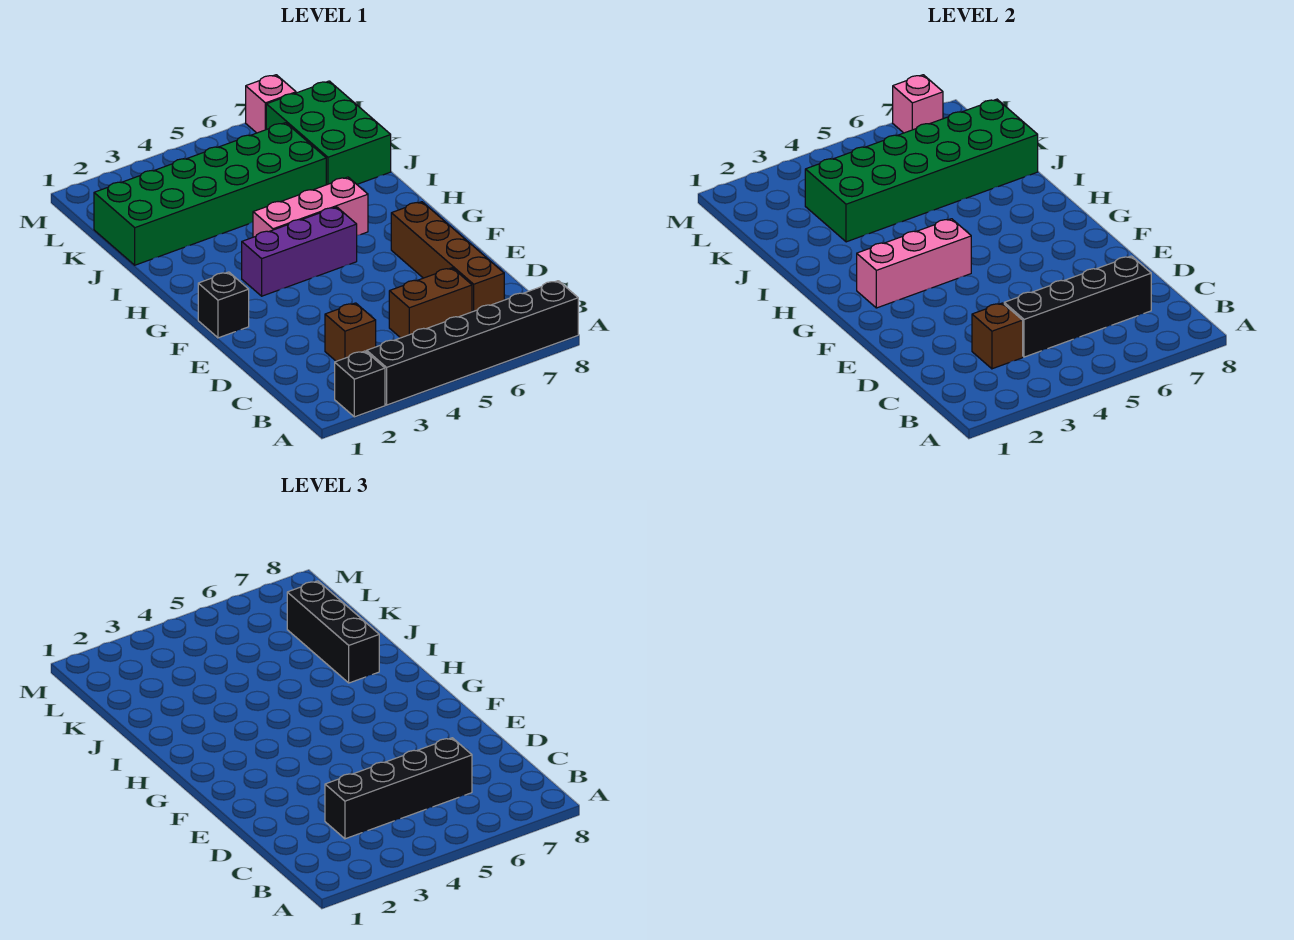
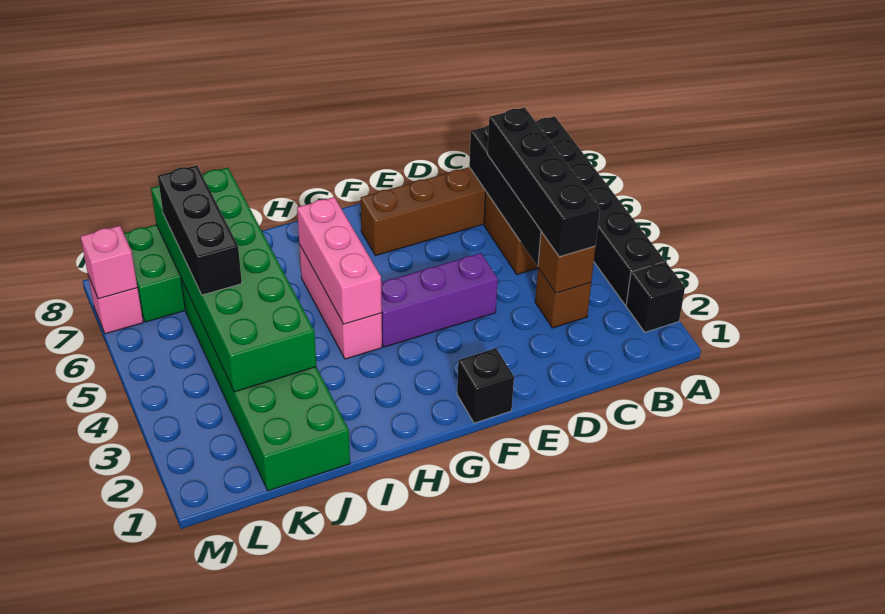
pink 1x3 brick [857,219,971,308] -> pink 1x3 brick moved to [297,197,382,324]
purple 1x3 brick [242,207,357,296] -> purple 1x3 brick turned to [381,253,498,347]
black 1x3 brick [287,581,379,683] -> black 1x3 brick turned to [158,165,242,295]

